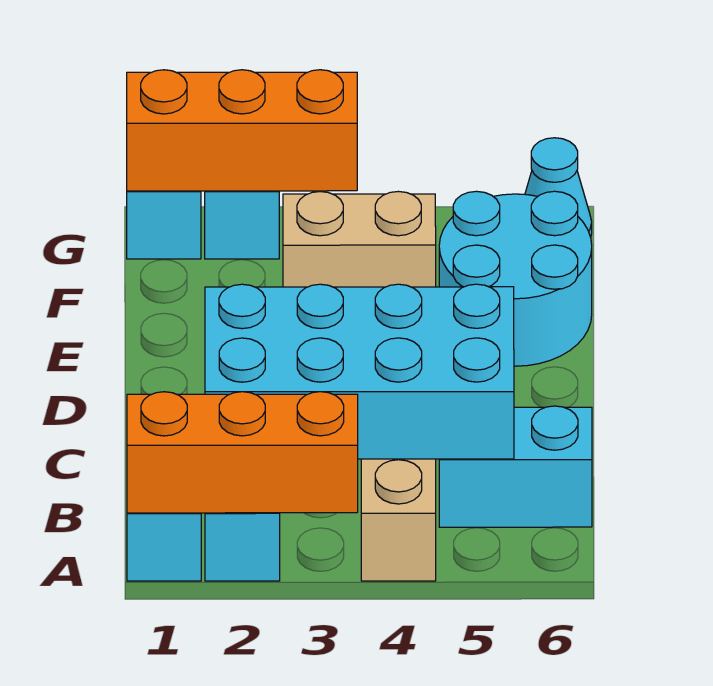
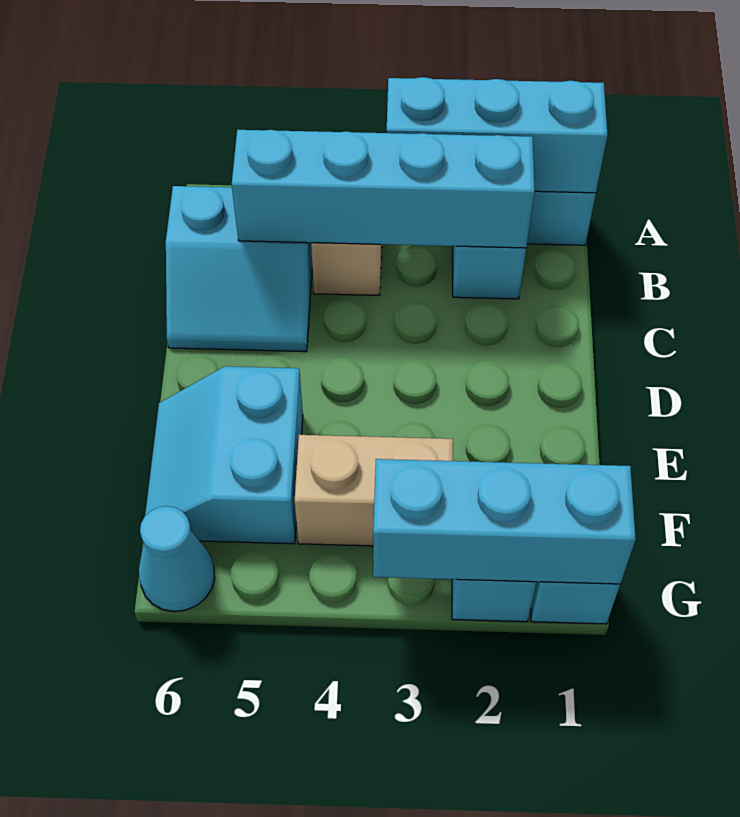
orange 1x3 brick [127,392,358,513] -> cyan 1x3 brick [387,77,608,193]
cyan 2x4 brick [205,284,514,459] -> cyan 1x4 brick [232,130,535,248]
cyan 2x2 round brick [439,191,592,366] -> cyan 2x2 slope [145,366,303,544]
orange 1x3 brick [127,70,357,191] -> cyan 1x3 brick [373,459,636,584]

